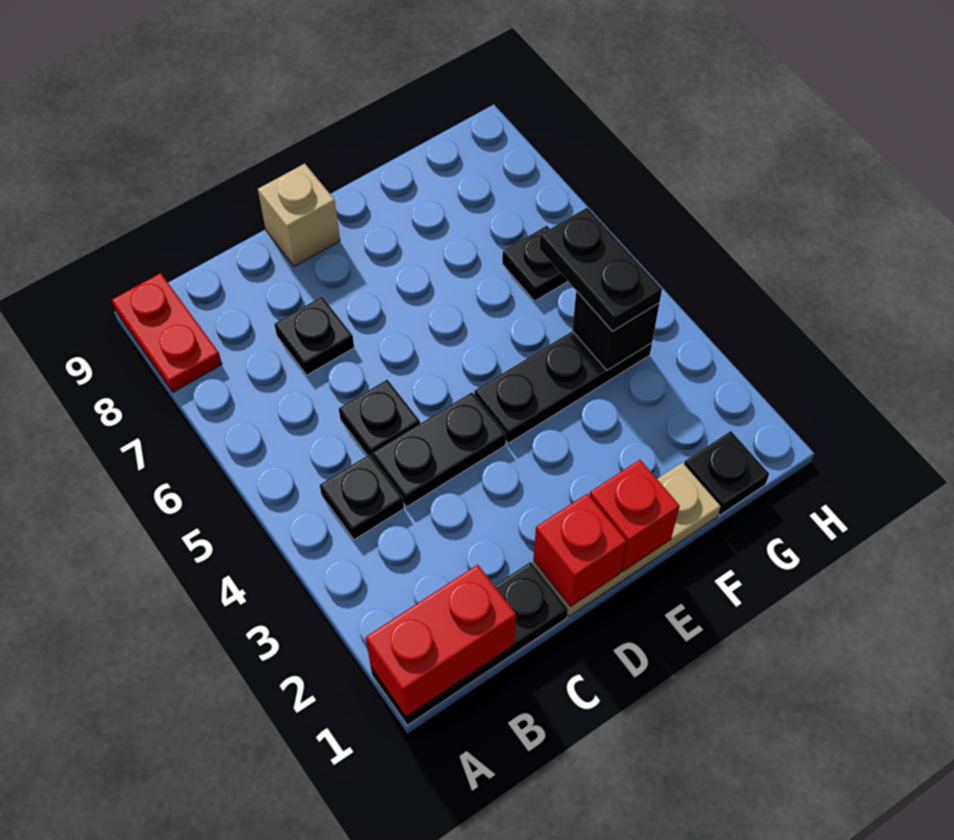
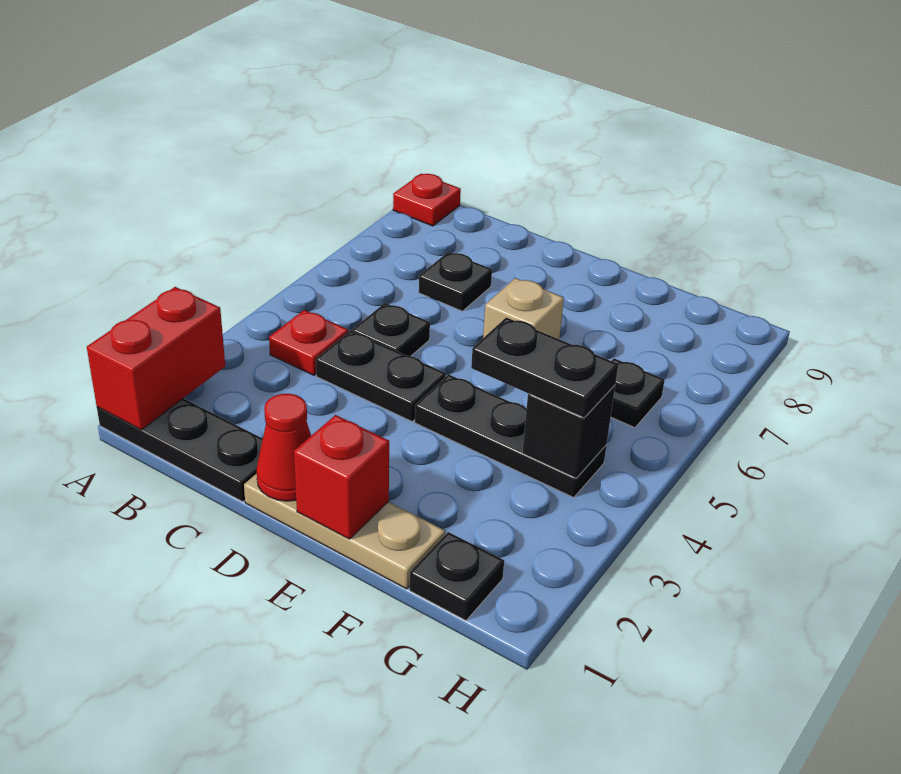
red 1x2 brick [366,565,516,717] -> red 1x2 brick turned to [87,287,225,430]
red 1x2 plate [112,273,222,392] -> red 1x1 plate [393,174,461,226]
black 1x1 plate [320,454,404,540] -> red 1x1 plate [269,310,348,375]
red 1x1 brick [533,494,627,607] -> red 1x1 cone [256,394,311,501]
tan 1x1 brick [258,164,340,267] -> tan 1x1 brick moved to [483,278,564,339]
black 1x2 plate [539,207,662,331] -> black 1x2 plate turned to [471,317,618,418]

